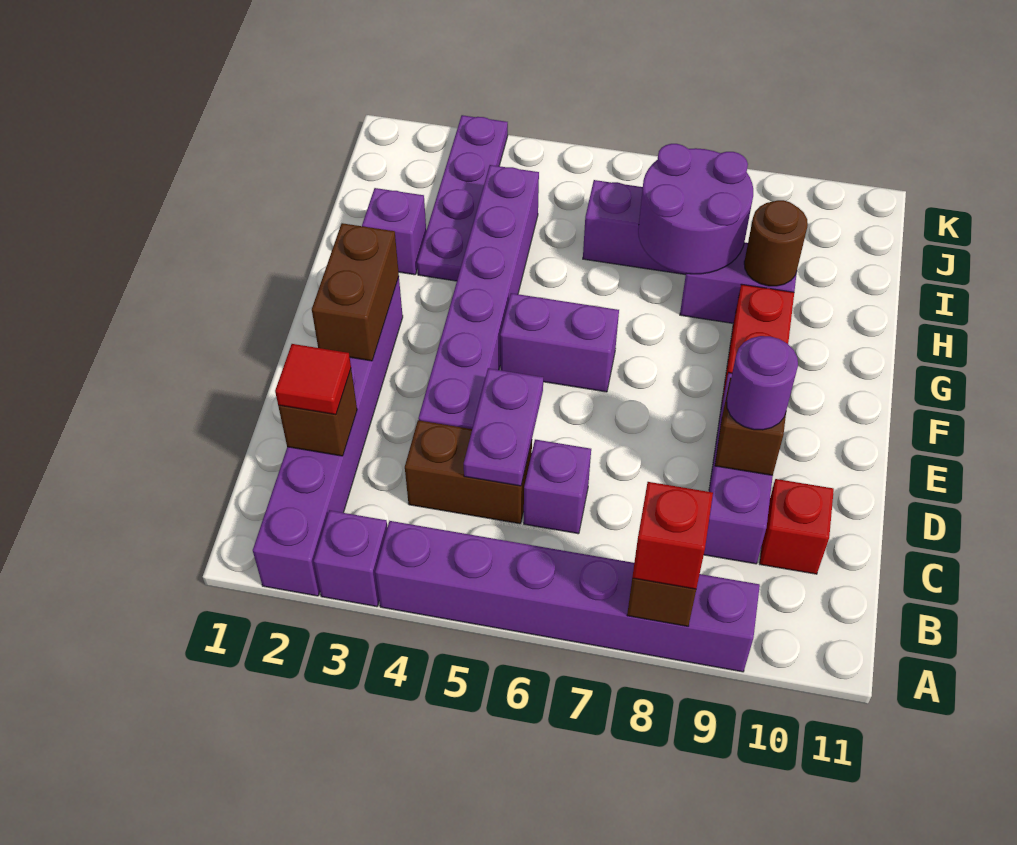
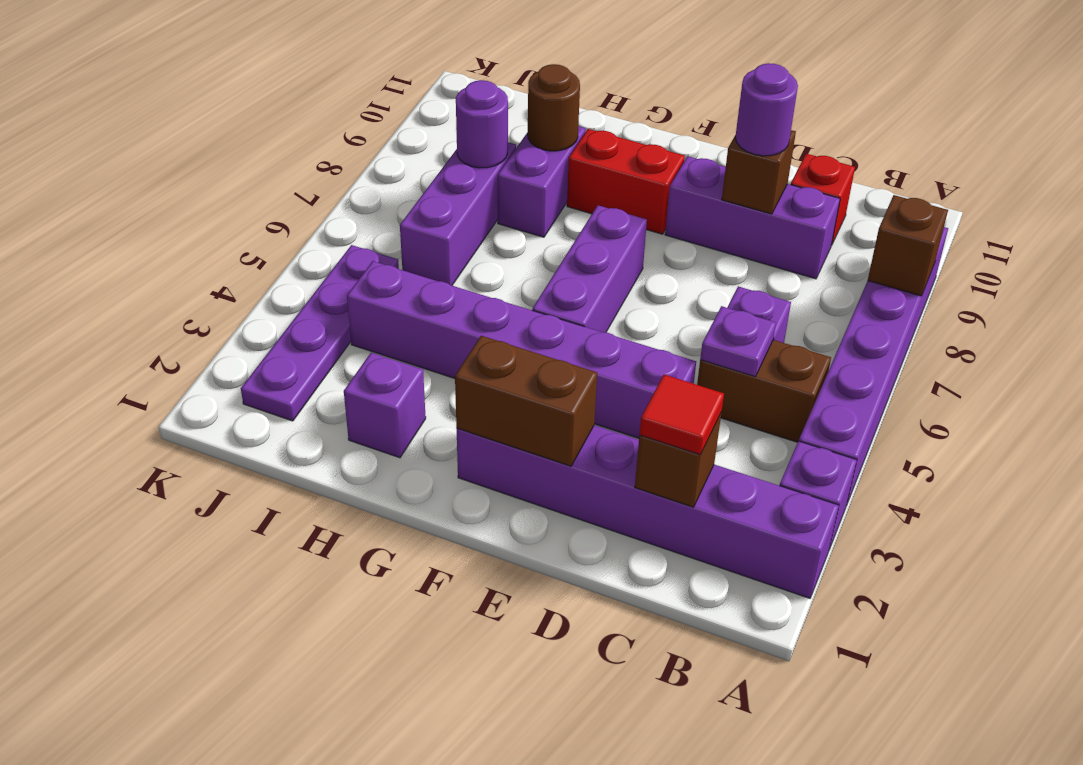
red 1x1 brick [632,482,713,589] -> none
brown 1x2 brick [405,420,532,524] -> brown 1x2 brick turned to [697,340,831,442]
purple 1x2 plate [464,368,543,486] -> purple 1x1 plate [700,306,776,377]
purple 1x2 brick [500,293,619,392] -> purple 1x3 brick [532,205,647,332]
purple 1x4 plate [417,115,508,281] -> purple 1x4 plate turned to [241,245,399,421]
purple 2x2 round brick [638,144,753,274] -> purple 1x1 round brick [456,80,508,168]

